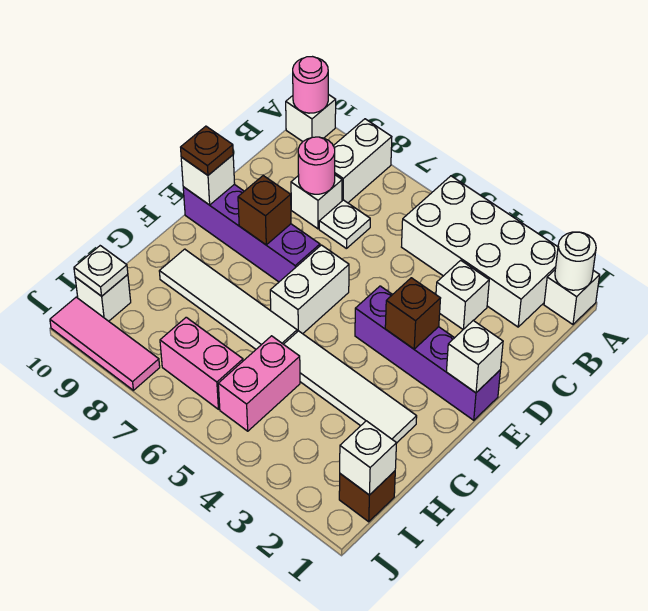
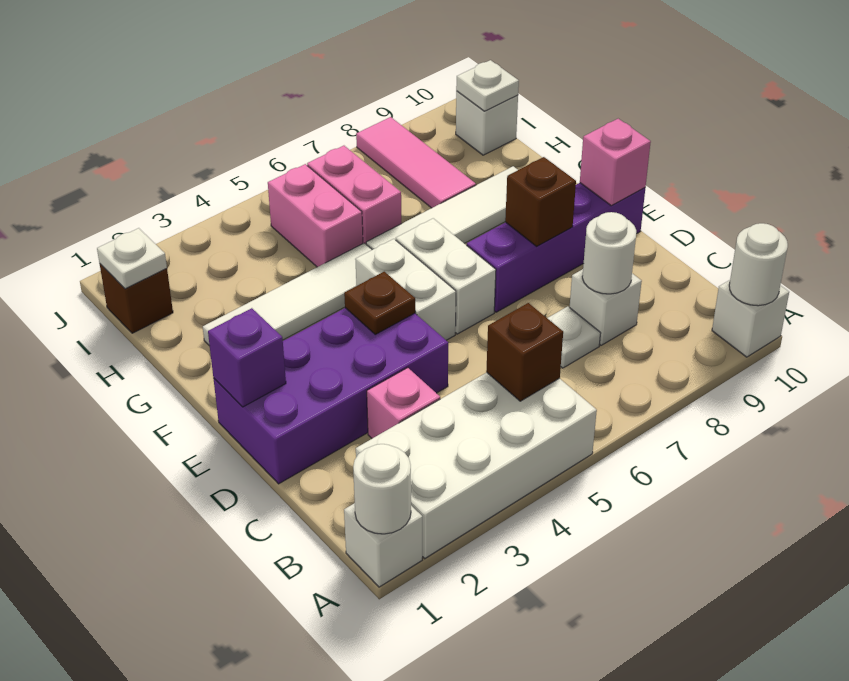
white 1x2 brick [334,119,392,203] -> white 1x2 brick moved to [355,239,456,340]
pink 1x1 round brick [293,57,328,113] -> white 1x1 round brick [729,223,788,306]
white 1x1 brick [436,260,489,329] -> pink 1x1 brick [367,368,440,438]
pink 1x1 round brick [298,137,335,194] -> white 1x1 round brick [582,212,636,294]
purple 1x4 brick [355,286,500,420] -> purple 2x4 brick [213,308,448,484]
white 1x1 brick [446,320,503,393] -> purple 1x1 brick [208,308,286,407]
brown 1x1 brick [385,278,441,349] -> brown 1x1 brick moved to [486,303,563,401]
white 1x1 brick [181,155,235,205] -> pink 1x1 brick [580,119,651,206]
brown 1x1 plate [181,126,233,175] -> brown 1x1 plate moved to [344,272,415,334]
white 1x1 brick [340,421,397,495] -> white 1x1 plate [97,228,167,289]
pink 1x2 brick [160,317,243,409] -> pink 1x2 brick turned to [307,146,402,244]
pink 1x3 tile [50,297,160,390] -> pink 1x3 tile turned to [356,117,476,208]

